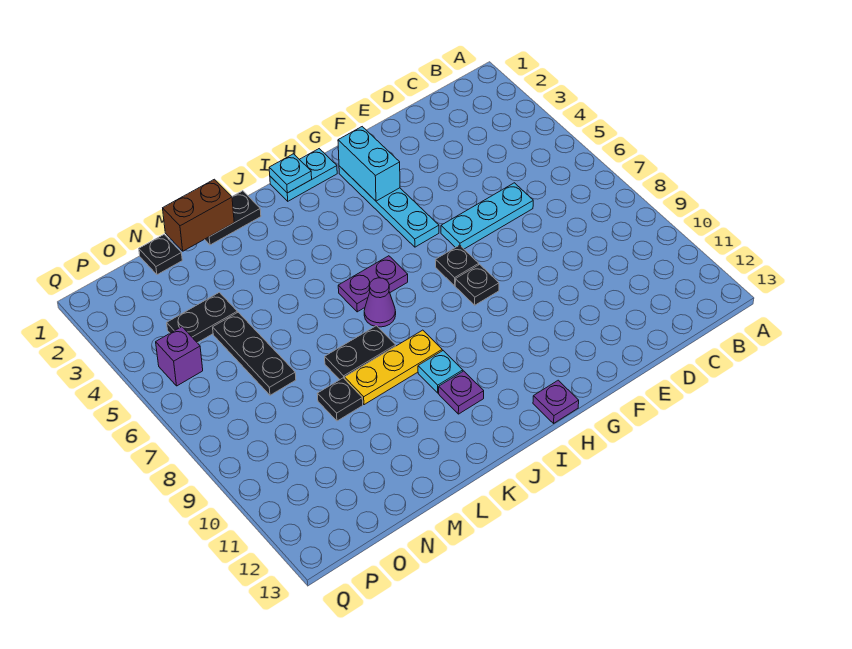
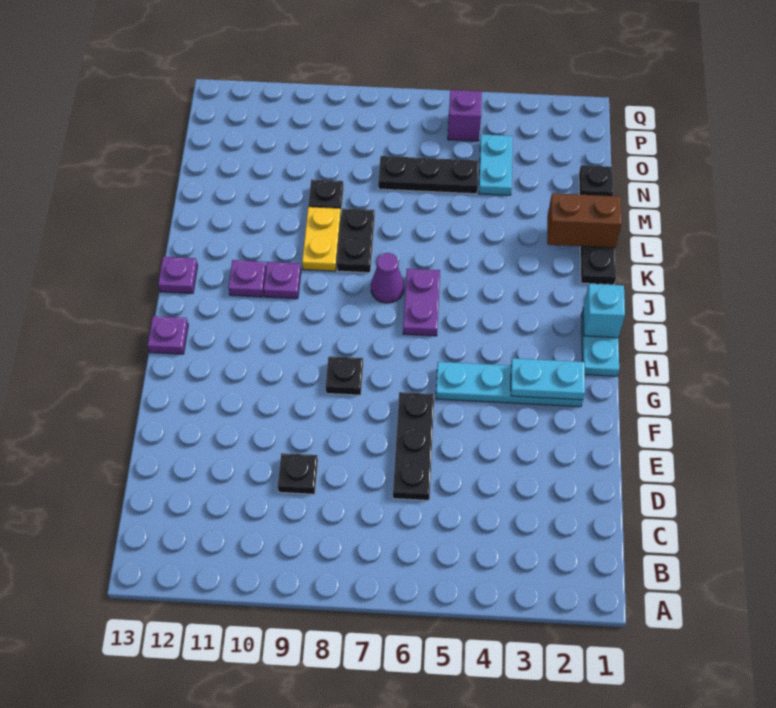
cyan 1x3 plate [441,183,533,249] -> black 1x3 plate [393,392,434,500]
cyan 1x2 brick [338,127,400,201] -> cyan 1x2 plate [511,358,585,400]
black 1x1 plate [436,245,479,286] -> black 1x1 plate moved to [278,453,318,494]
cyan 1x1 plate [269,154,312,193] -> cyan 1x1 brick [583,284,625,338]
yellow 1x3 plate [345,330,442,405] -> yellow 1x2 plate [302,207,341,271]
cyan 1x1 plate [418,351,463,393] -> purple 1x1 plate [264,262,301,299]
none -> purple 1x1 plate [158,257,198,293]
brown 1x2 brick [163,179,234,251] -> brown 1x2 brick turned to [547,193,622,248]
black 1x2 plate [167,292,237,343] -> cyan 1x2 plate [479,134,512,195]

